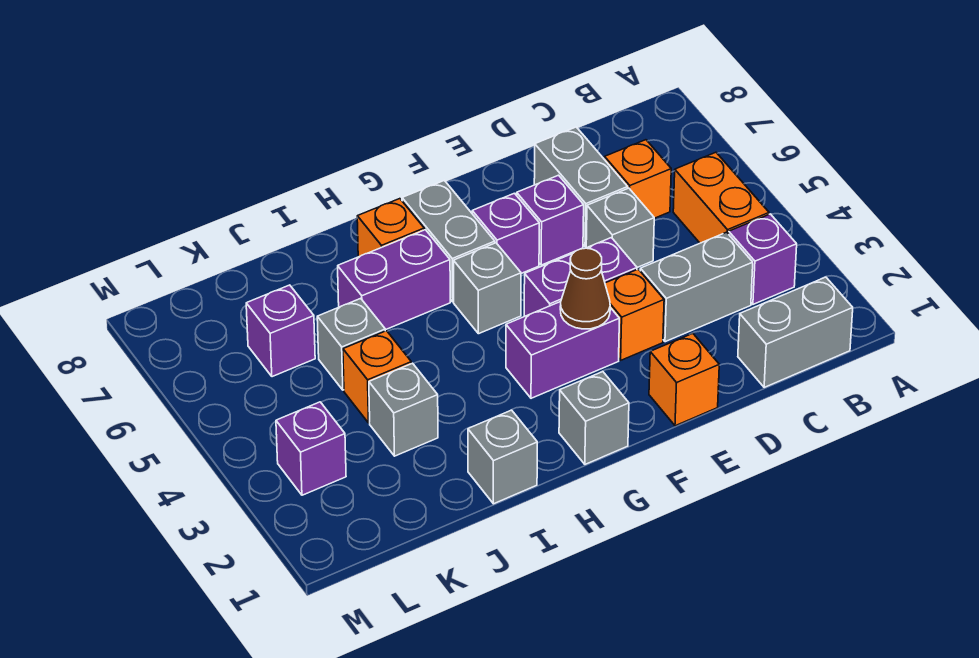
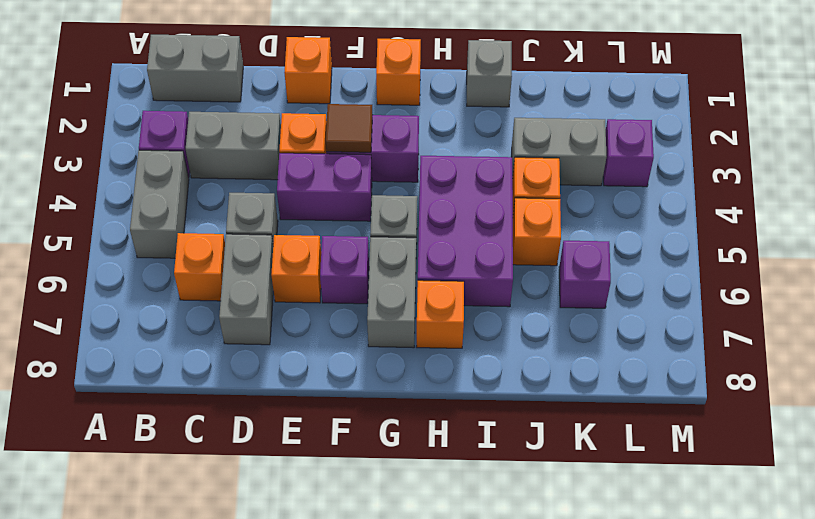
orange 1x2 brick [673,152,769,243] -> grey 1x2 brick [130,150,189,258]
purple 1x1 brick [517,175,584,265] -> orange 1x1 brick [271,235,321,303]
brown 1x1 cone [560,248,610,329] -> brown 1x1 tile [326,104,373,152]
grey 1x1 brick [559,372,629,464] -> orange 1x1 brick [376,39,421,105]
purple 1x2 brick [338,230,450,330] -> purple 2x3 brick [418,156,513,307]
grey 1x1 brick [369,363,438,456] -> grey 1x2 brick [512,118,607,186]
grey 1x1 brick [317,298,385,390] -> orange 1x1 brick [513,198,561,266]

